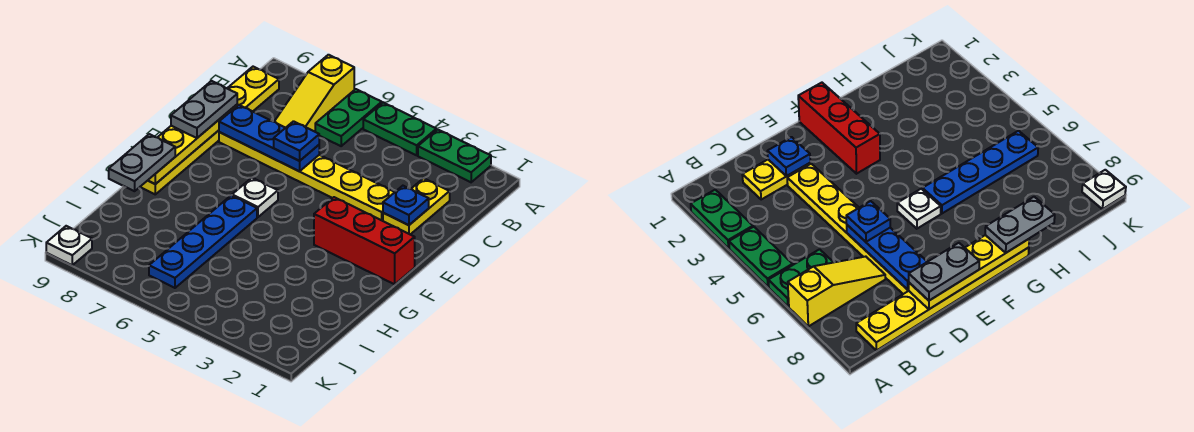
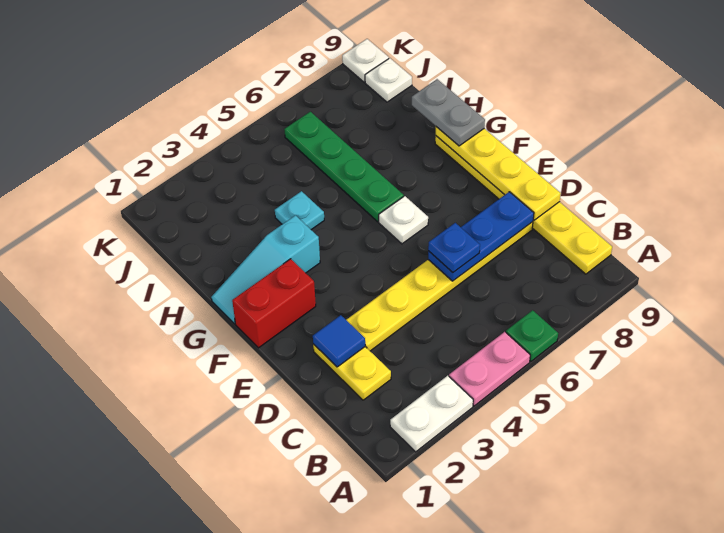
green 1x2 plate [418,129,491,182] -> white 1x2 plate [390,376,473,452]
green 1x2 plate [363,103,436,155] -> pink 1x2 plate [449,332,530,406]
green 1x2 plate [315,89,382,146] -> green 1x1 plate [506,310,558,361]
yellow 1x3 slope [274,55,354,132] -> none
blue 1x1 plate [383,186,429,225] -> blue 1x1 tile [313,315,365,367]
grey 1x2 plate [171,81,237,138] -> none
red 1x3 brick [314,197,415,284] -> red 1x2 brick [232,259,316,348]
none -> cyan 1x3 slope [211,215,320,324]
blue 1x4 plate [149,195,257,288] -> green 1x4 plate [284,112,404,222]
none -> cyan 1x1 plate [275,191,324,230]
none -> white 1x1 plate [365,58,412,102]

